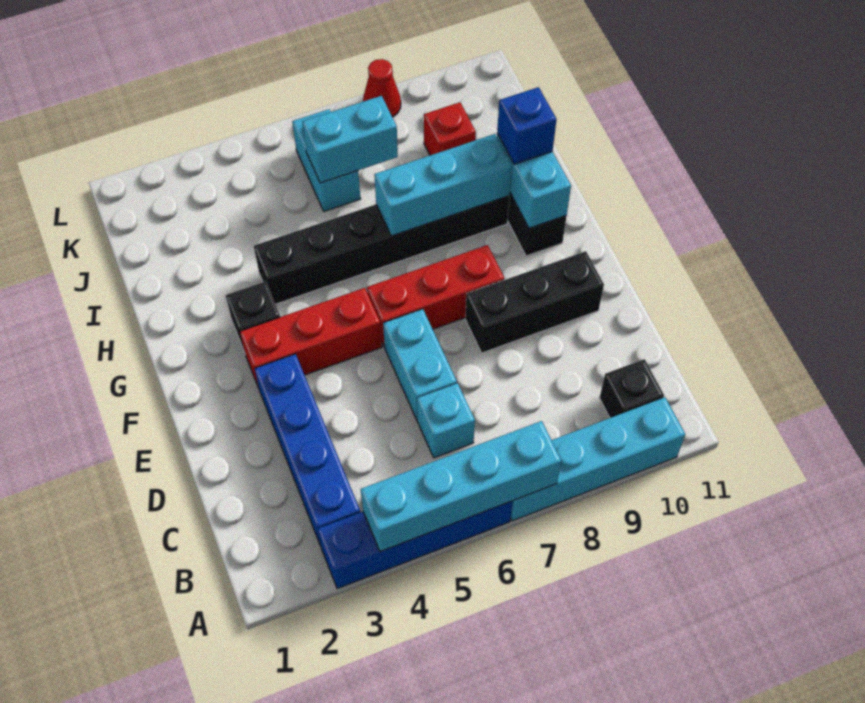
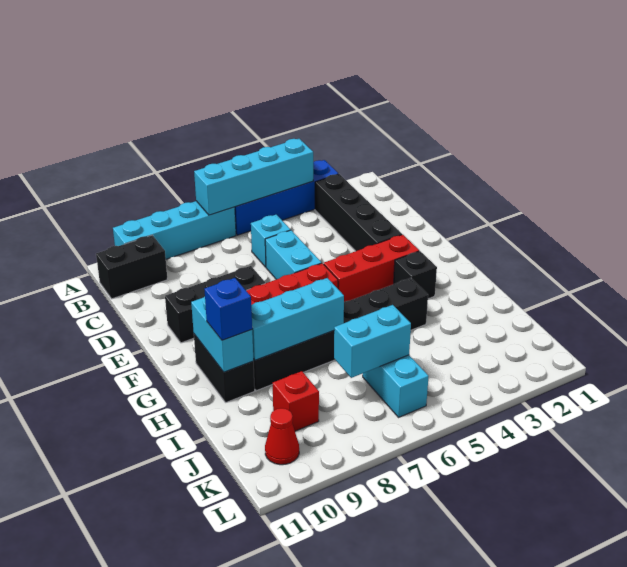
blue 1x4 brick [255,354,360,546] -> black 1x4 brick [315,174,402,251]
black 1x1 brick [600,359,664,418] -> black 1x2 brick [96,235,167,299]
red 1x1 cone [363,59,401,117] -> red 1x1 cone moved to [265,408,299,465]

